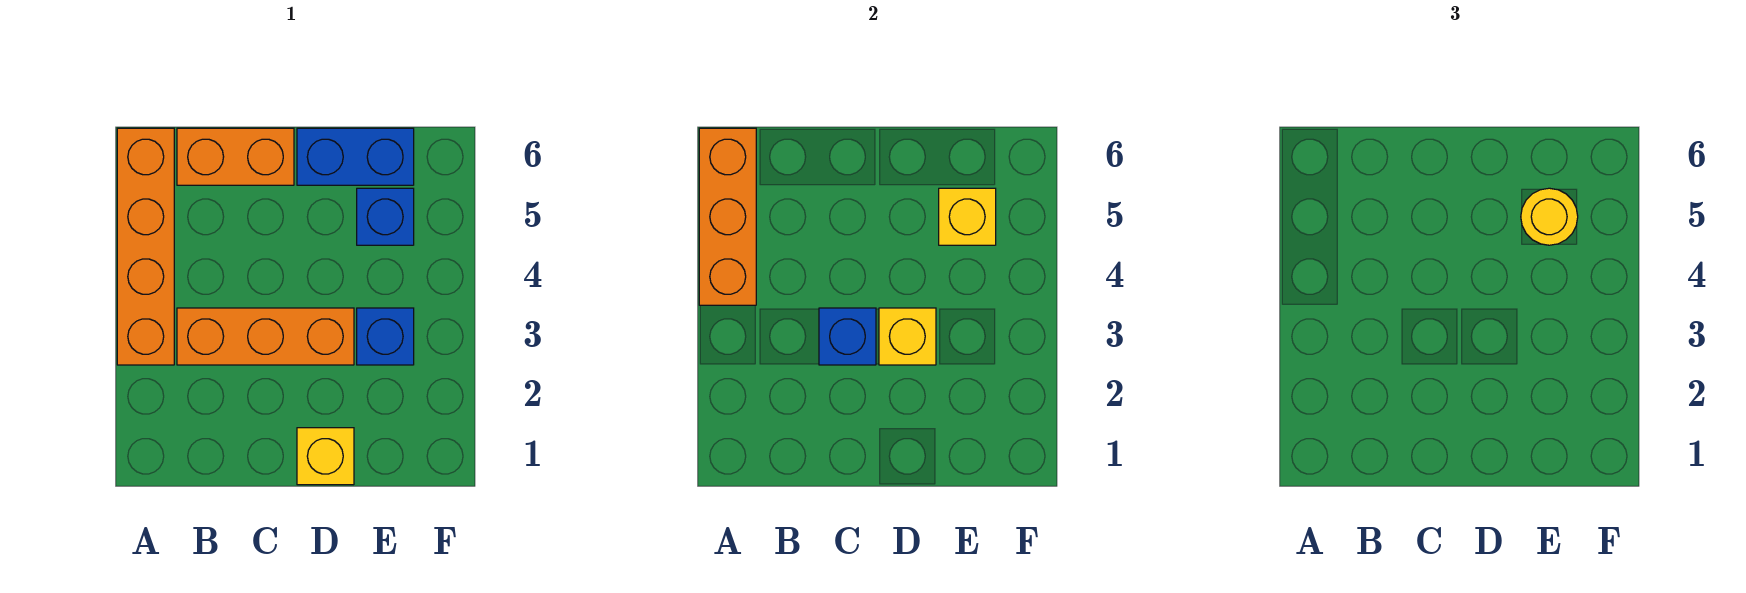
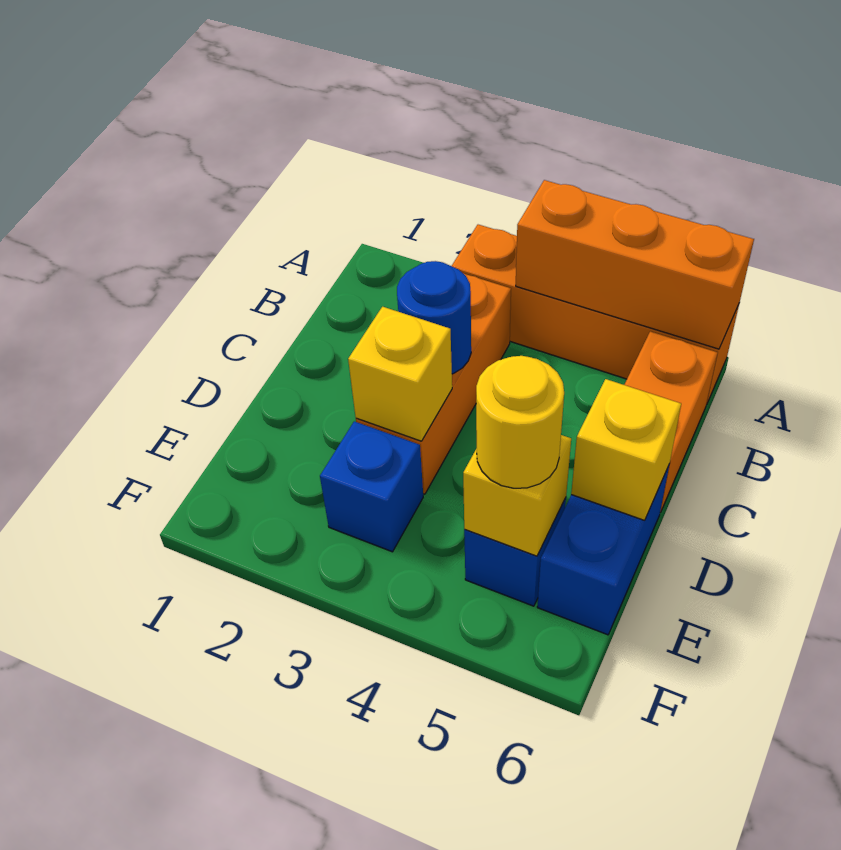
blue 1x1 brick [819,308,876,365] -> blue 1x1 round brick [397,261,471,374]
yellow 1x1 brick [297,428,354,485] -> yellow 1x1 brick moved to [571,379,681,520]

